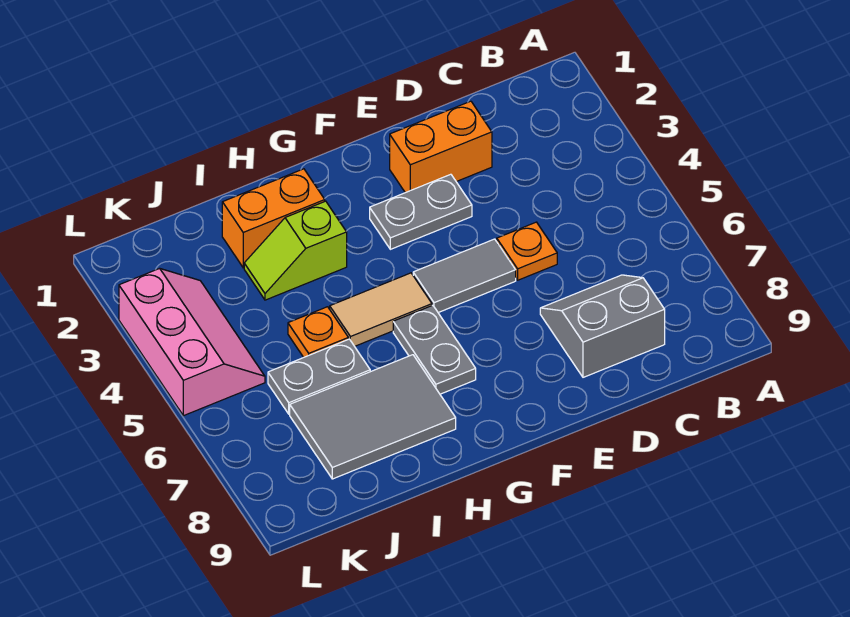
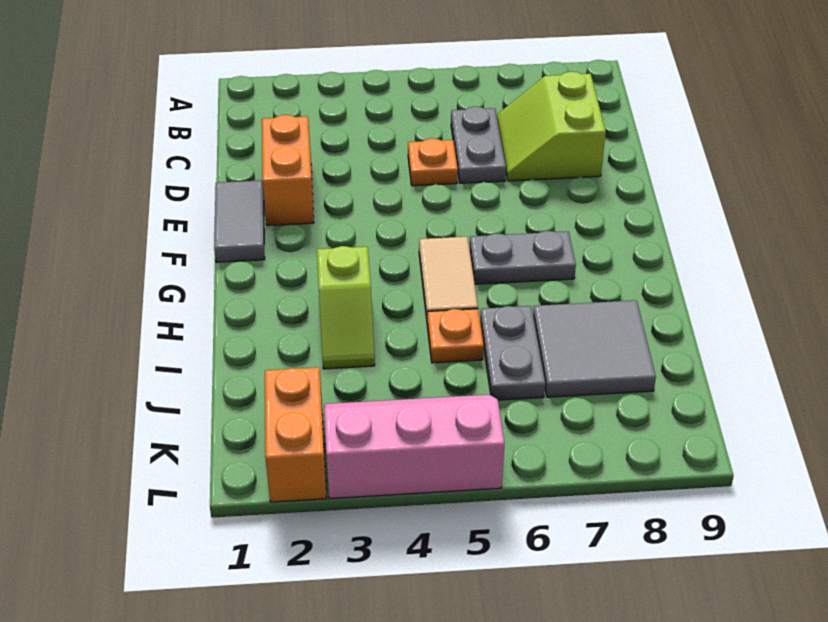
grey 2x2 slope [540,275,665,377] -> lime 2x2 slope [497,72,606,181]
grey 1x2 plate [370,174,472,249] -> grey 1x2 plate moved to [451,106,506,183]
grey 1x2 tile [413,239,516,313] -> grey 1x2 tile moved to [214,180,265,262]
orange 1x2 brick [222,169,325,268] -> orange 1x2 brick moved to [265,367,326,502]
grey 2x3 tile [290,355,456,479] -> grey 2x2 tile [533,300,656,397]

